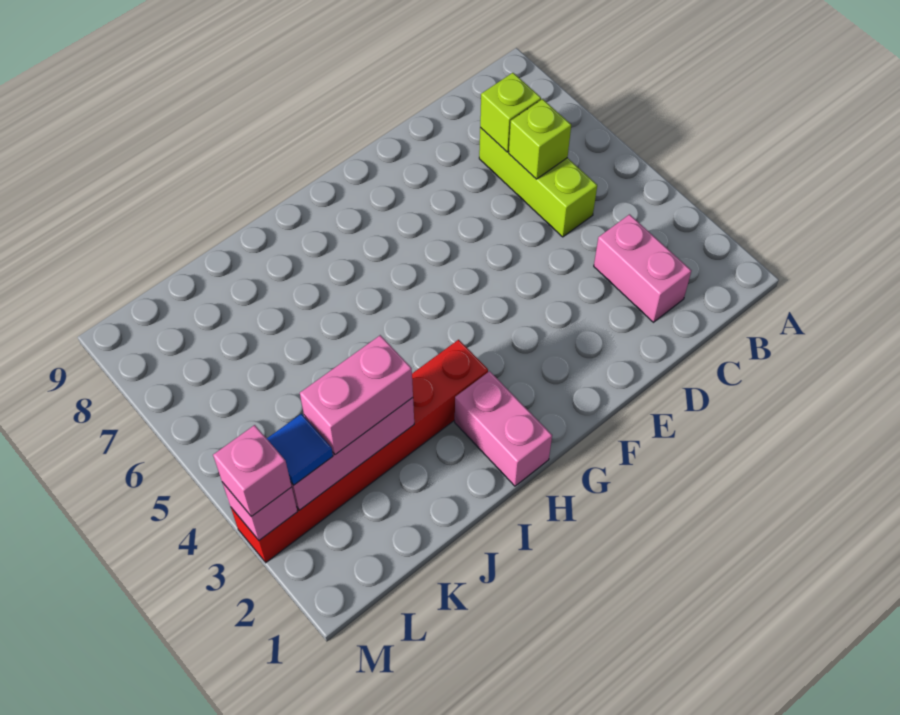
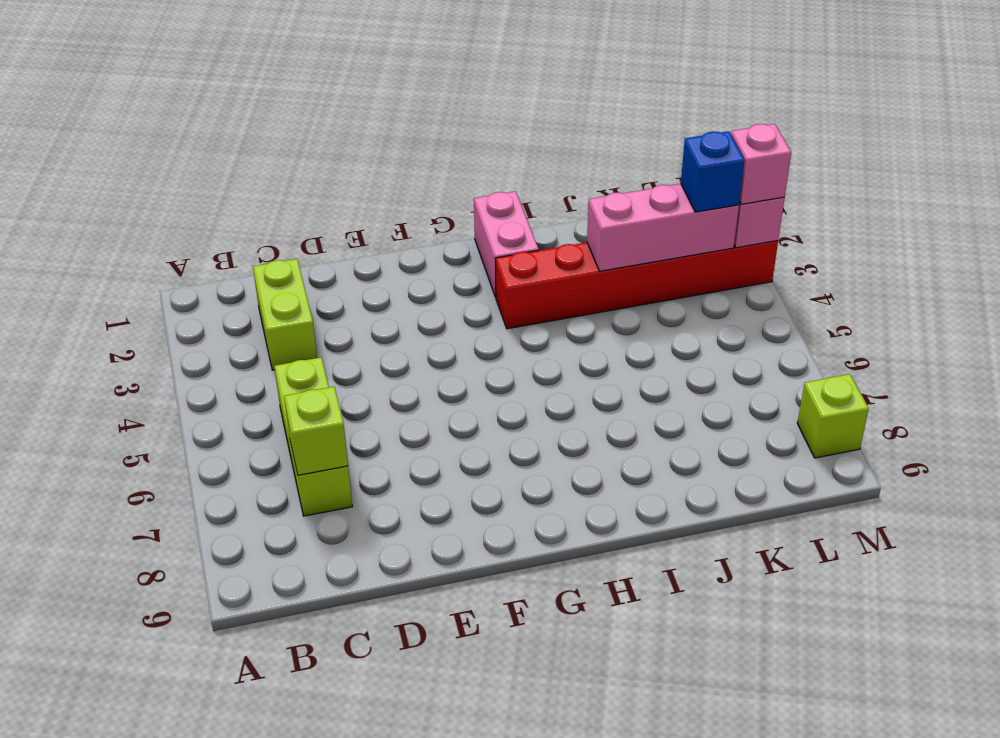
pink 1x2 brick [594,214,691,322] -> lime 1x2 brick [253,259,317,370]
lime 1x1 brick [509,99,571,179] -> lime 1x1 brick moved to [797,374,869,458]
pink 1x2 brick [300,335,413,455] -> none
blue 1x1 tile [267,414,333,485] -> blue 1x1 brick [681,131,744,212]

